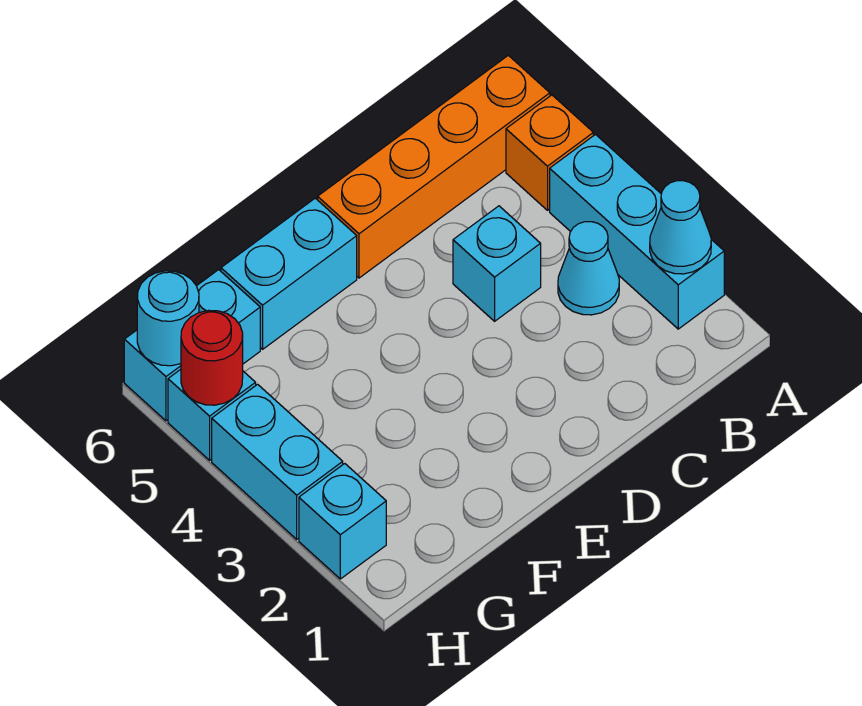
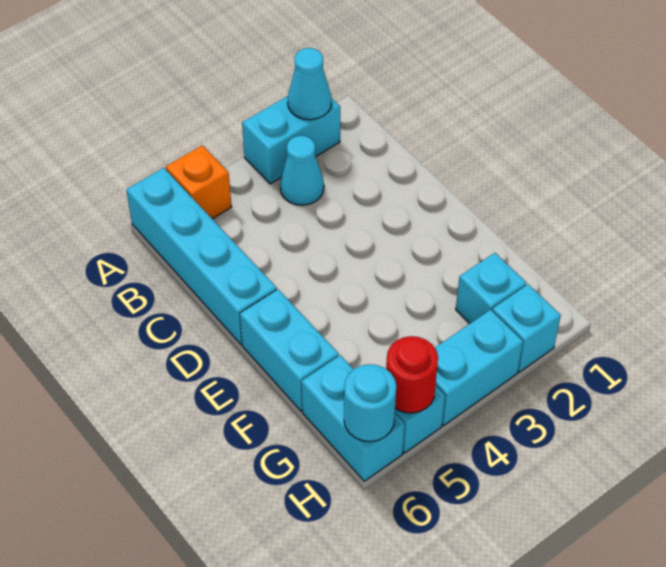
cyan 1x3 brick [550,135,724,329] -> cyan 1x2 brick [242,96,340,184]
orange 1x4 brick [318,55,550,278] -> cyan 1x4 brick [126,168,277,344]
cyan 1x1 brick [453,206,541,321] -> cyan 1x1 brick moved to [456,253,526,323]

